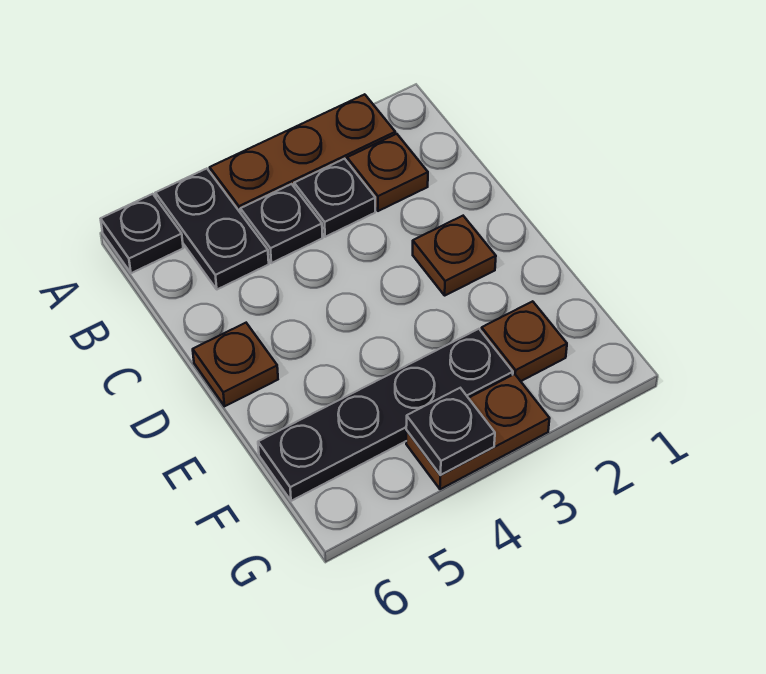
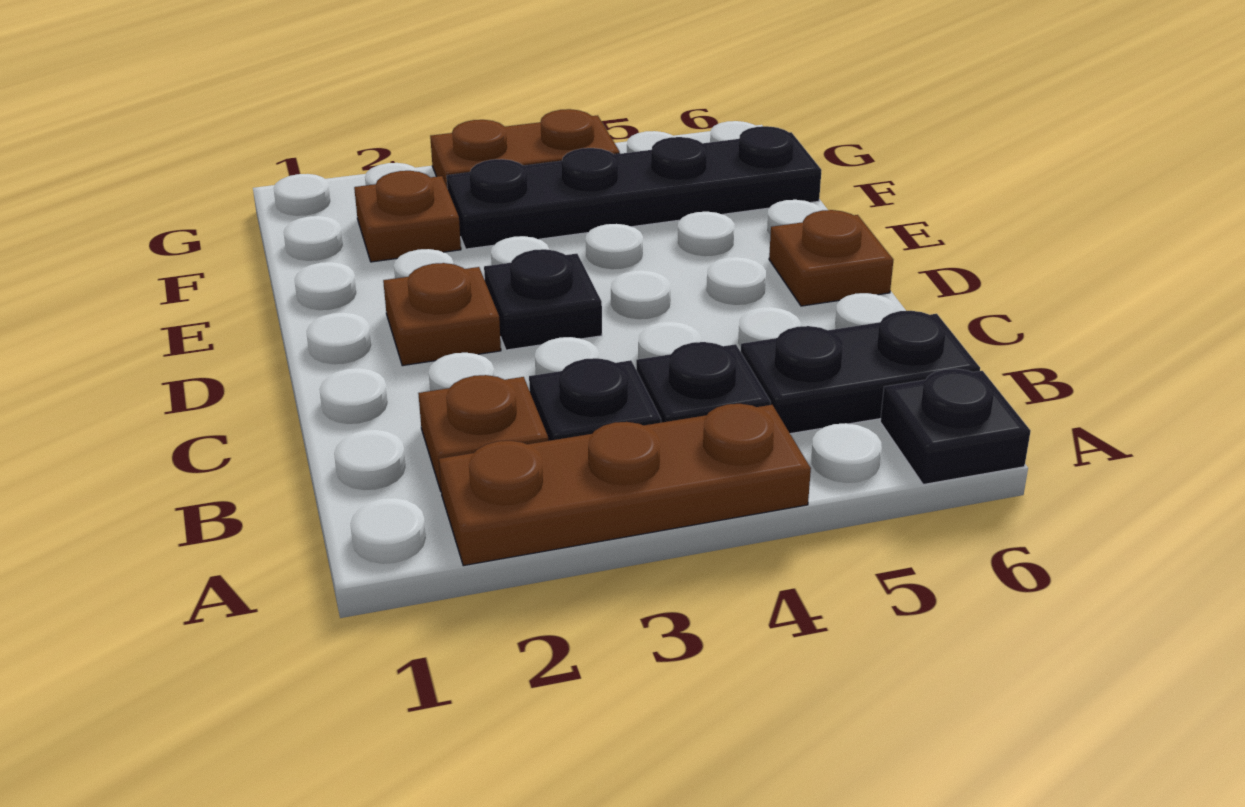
black 1x2 plate [156,169,269,289] -> black 1x2 plate turned to [741,311,980,434]
black 1x1 plate [406,388,495,475] -> black 1x1 plate moved to [484,249,602,350]

